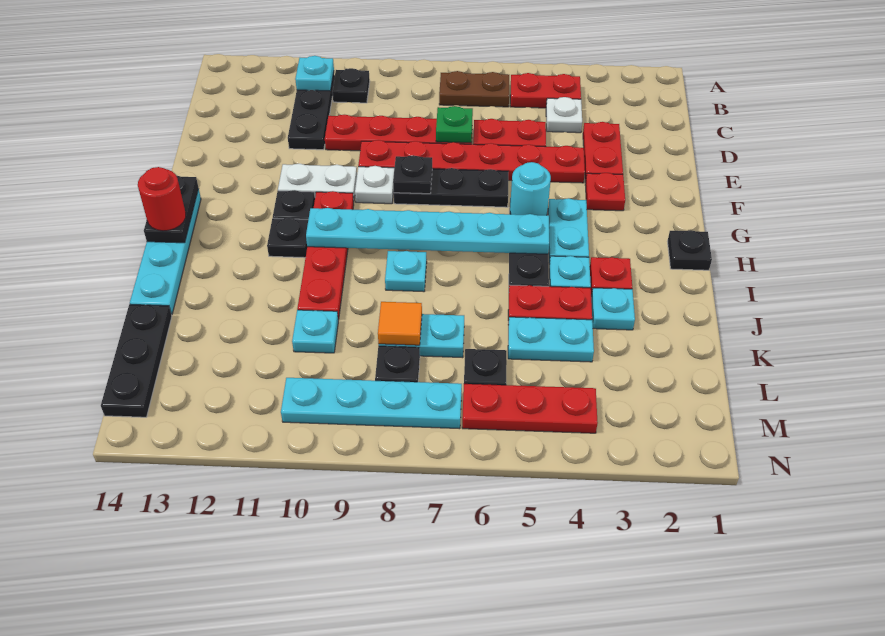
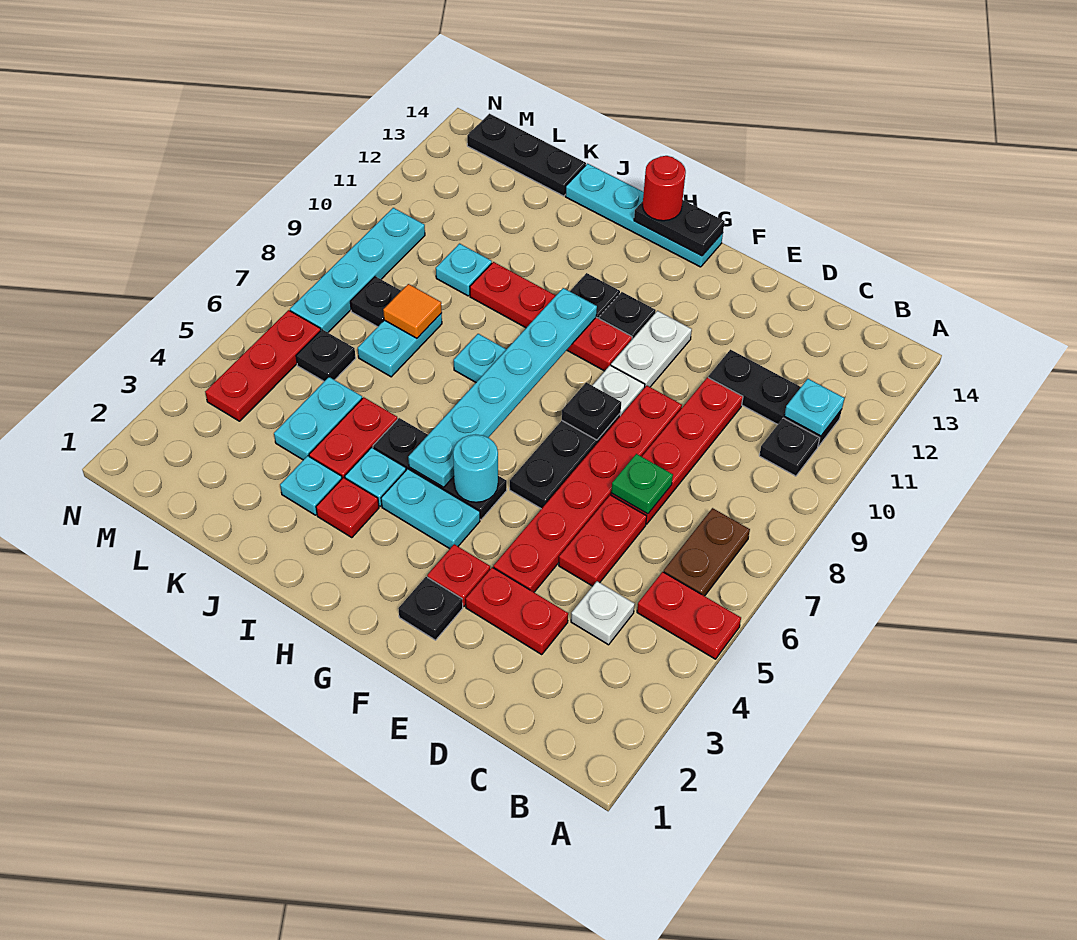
red 1x2 plate [510,73,581,108] -> red 1x2 plate turned to [637,572,741,659]
black 1x1 plate [668,230,712,270] -> black 1x1 plate moved to [398,577,463,640]

